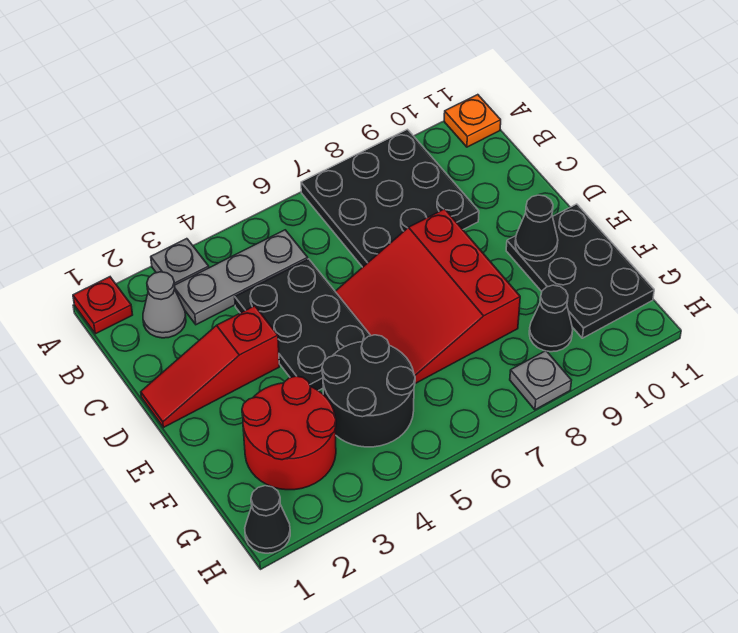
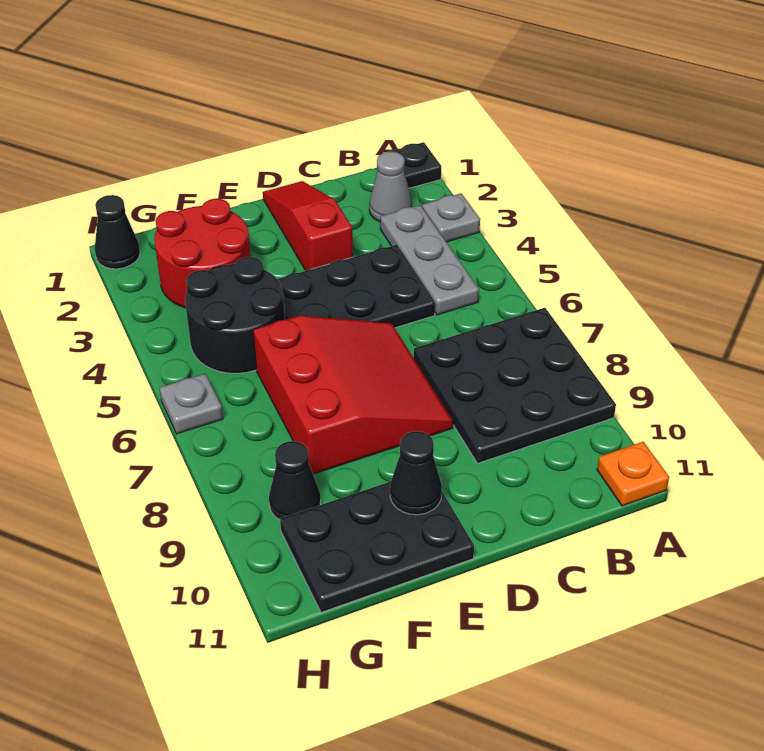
red 1x1 plate [73,277,133,334] -> black 1x1 plate [390,142,441,188]
red 3x3 slope [335,209,520,384] -> red 3x3 slope turned to [253,316,453,474]
grey 1x1 plate [510,351,571,410] -> grey 1x1 plate moved to [159,374,223,434]

